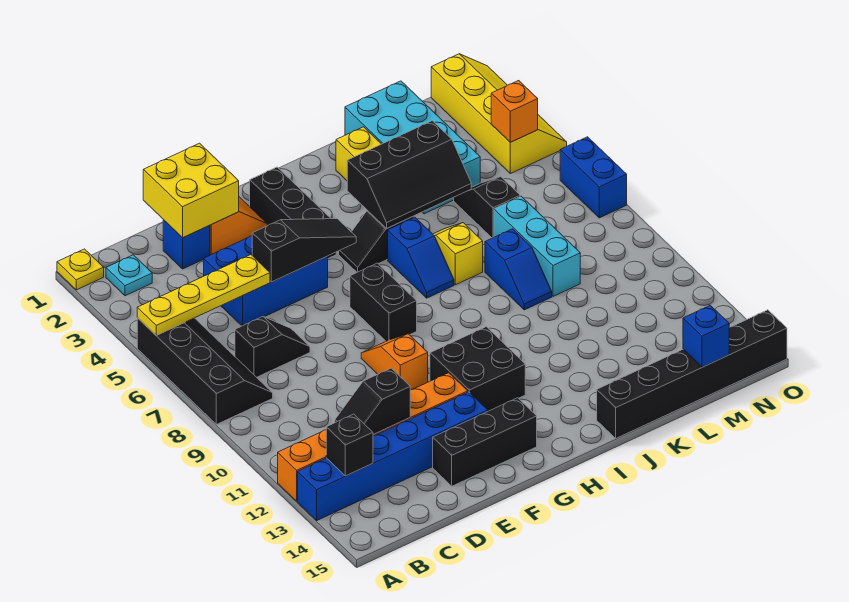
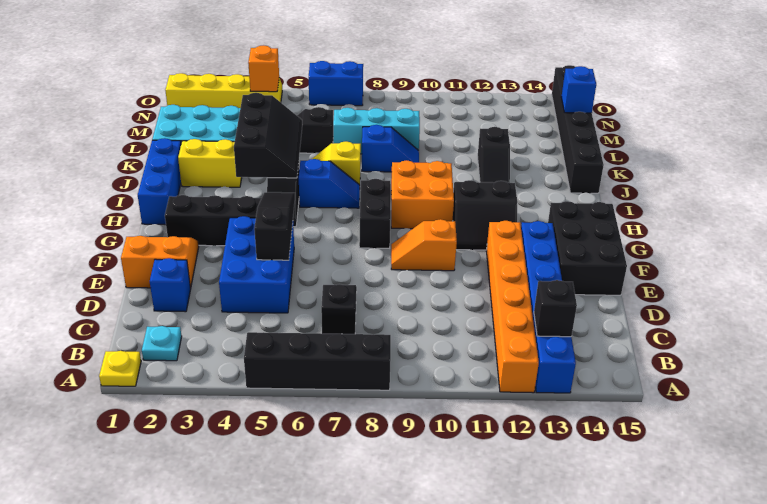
yellow 1x4 plate [137,255,270,336] -> none
black 1x2 slope [335,368,410,435] -> black 1x2 slope moved to [478,127,510,183]
yellow 2x2 brick [143,143,239,238] -> none
black 1x3 brick [433,398,537,486] -> black 2x3 brick [548,201,627,295]
black 1x2 brick [350,263,417,341] -> black 1x2 brick turned to [359,179,391,248]
black 2x2 brick [430,327,525,411] -> black 2x2 slope [453,180,517,250]
none -> blue 1x3 brick [138,138,181,225]
none -> orange 2x2 brick [391,160,454,229]

